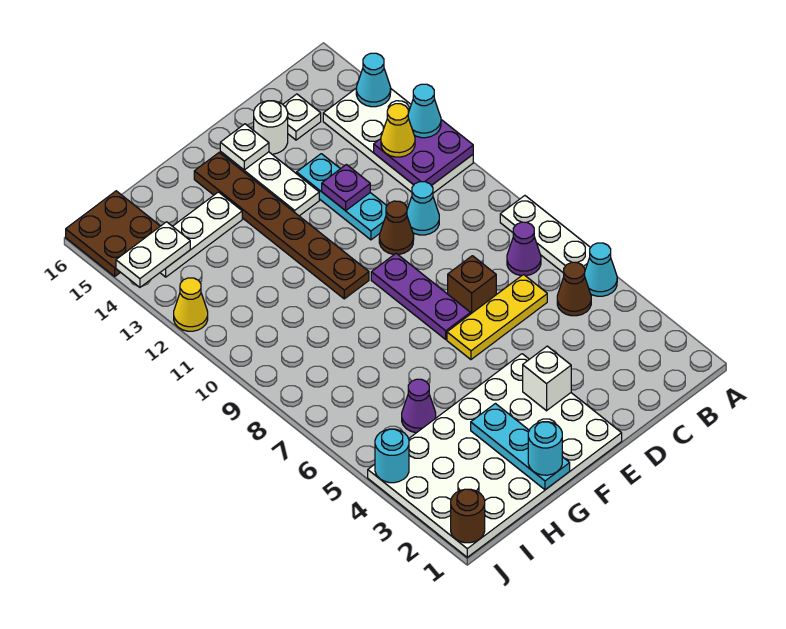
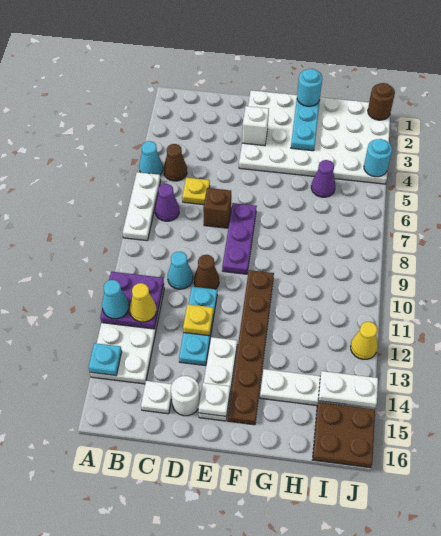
cyan 1x1 cone [356,53,391,107] -> cyan 1x1 plate [89,343,122,376]
yellow 1x3 plate [447,275,547,360] -> yellow 1x1 plate [182,178,210,205]
purple 1x1 plate [322,165,370,211] -> yellow 1x1 plate [183,304,213,336]

